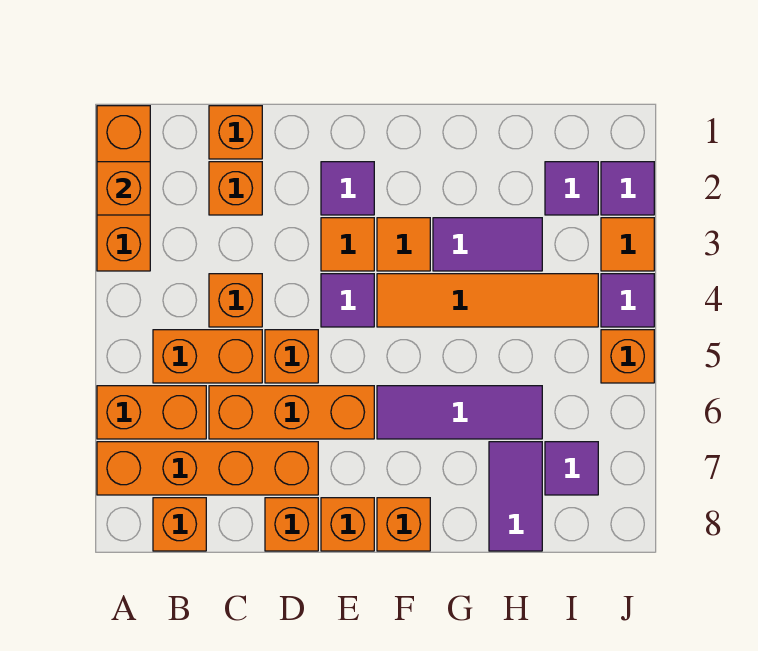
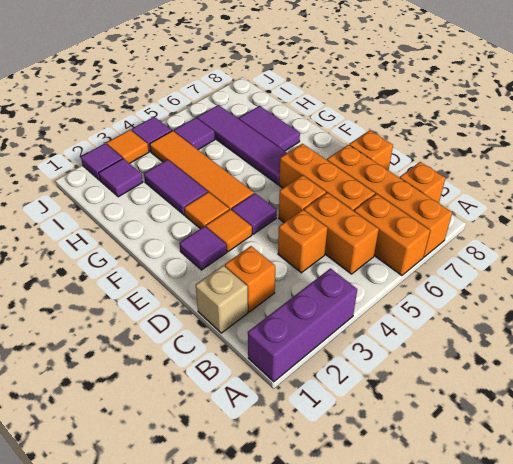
orange 1x3 brick [97,106,150,271] -> purple 1x3 brick [248,268,357,382]
orange 1x1 brick [97,162,150,215] -> none
orange 1x1 brick [209,106,262,159] -> tan 1x1 brick [196,266,248,333]
orange 1x1 brick [321,498,374,551] -> none
purple 1x3 tile [377,386,542,439] -> purple 1x4 tile [197,105,287,185]
orange 1x1 brick [377,498,430,551] -> none
purple 1x2 tile [489,442,542,551] -> purple 1x2 tile turned to [239,106,300,151]
purple 1x1 tile [545,442,598,495] -> purple 1x1 tile moved to [174,118,215,150]
orange 1x1 brick [601,330,654,383] -> none

